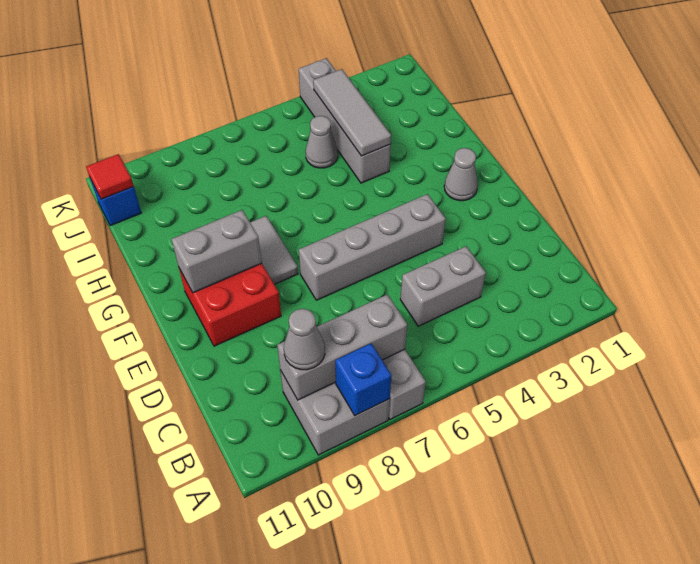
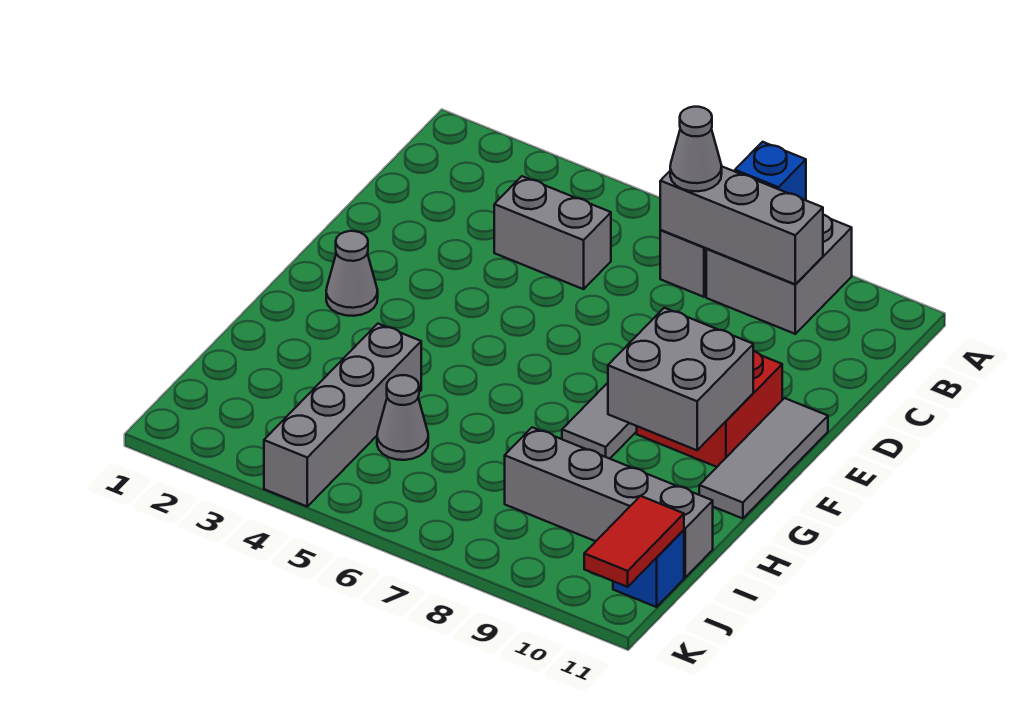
grey 1x1 cone [284,309,325,370] -> grey 1x1 cone moved to [670,107,722,191]
grey 1x4 brick [299,194,446,300] -> grey 1x4 brick moved to [505,427,713,577]
grey 1x2 brick [171,210,262,293] -> grey 2x2 brick [608,308,753,450]
grey 1x3 tile [313,69,391,156] -> grey 1x3 tile moved to [699,398,828,519]
red 1x1 tile [86,154,134,199] -> red 1x2 tile [584,496,684,587]

